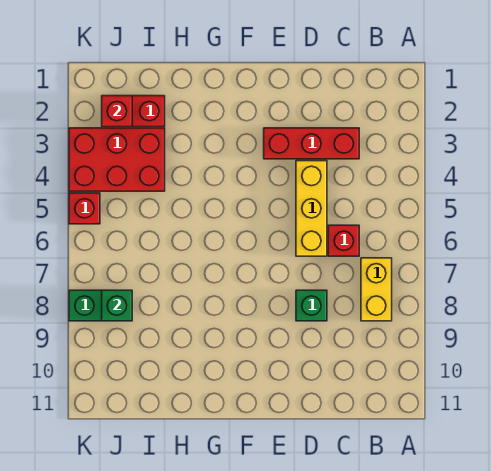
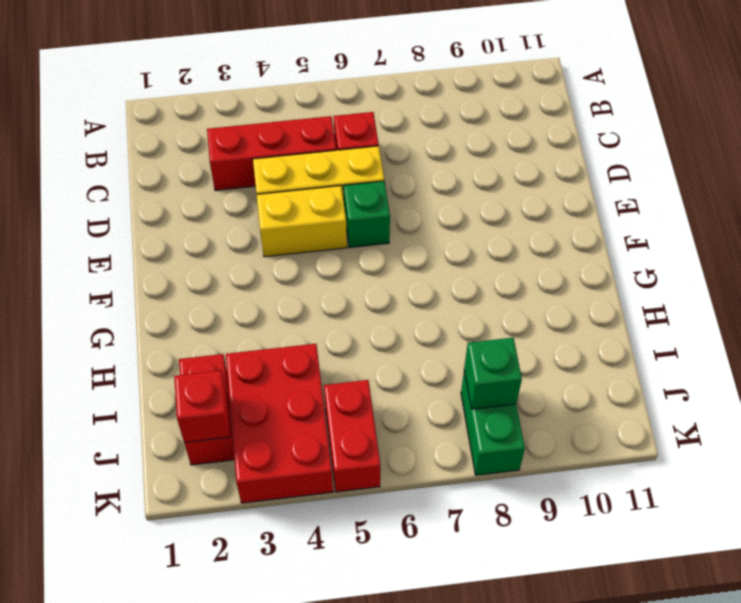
yellow 1x2 brick [361,258,392,321] -> yellow 1x2 brick moved to [257,186,347,257]
red 1x3 brick [264,128,359,159] -> red 1x3 brick turned to [207,116,336,190]
green 1x1 brick [296,290,327,321] -> green 1x1 brick moved to [343,181,390,248]
red 1x1 brick [69,193,100,224] -> red 1x2 brick [324,380,380,492]

